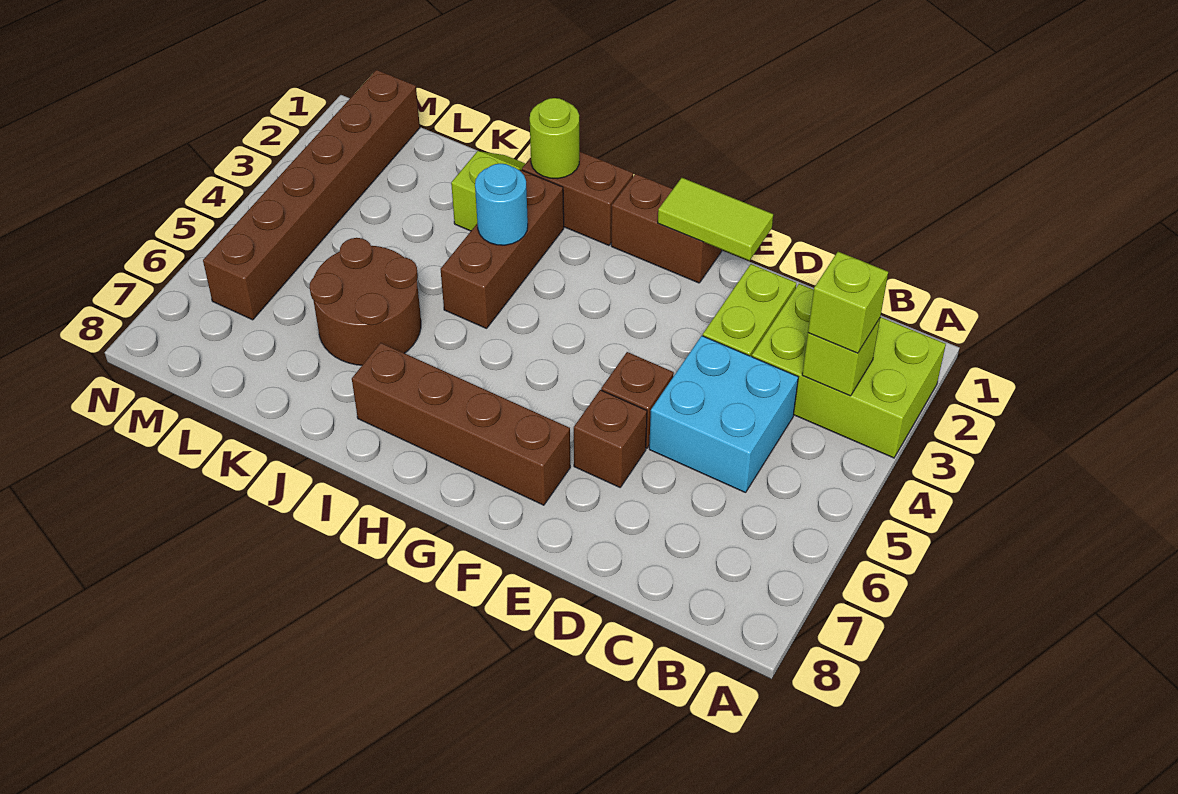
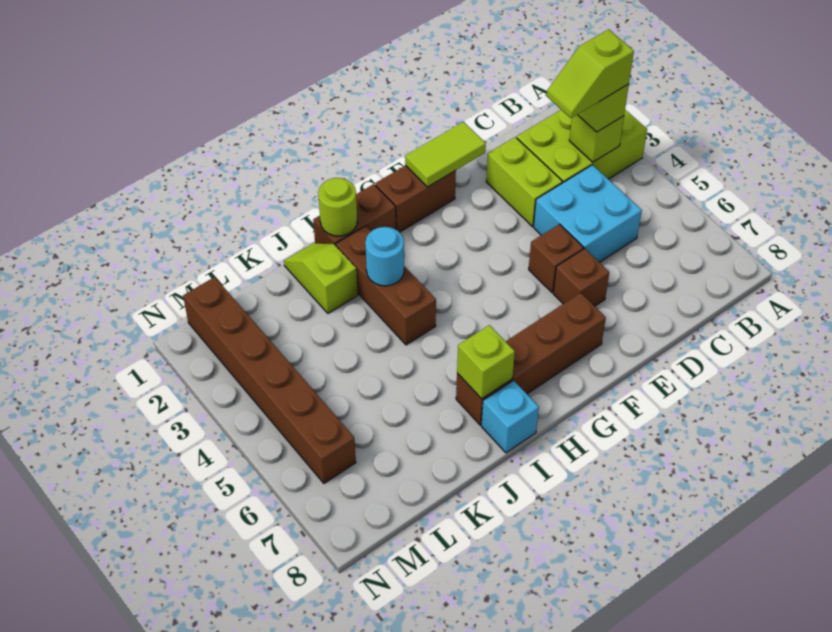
none -> lime 1x2 slope [547,29,634,118]
none -> lime 1x1 brick [457,325,515,399]
none -> cyan 1x1 brick [481,381,539,453]
brown 2x2 round brick [310,238,421,365] -> none

